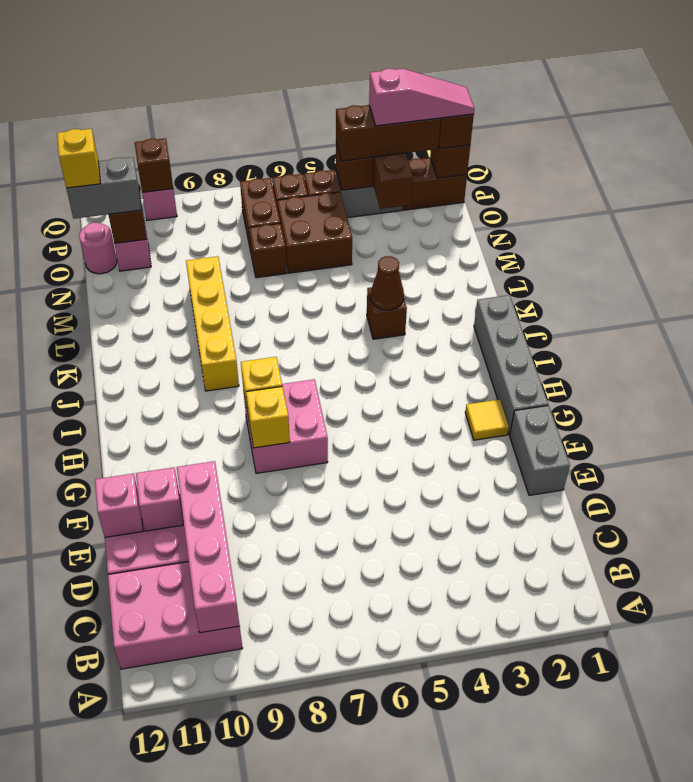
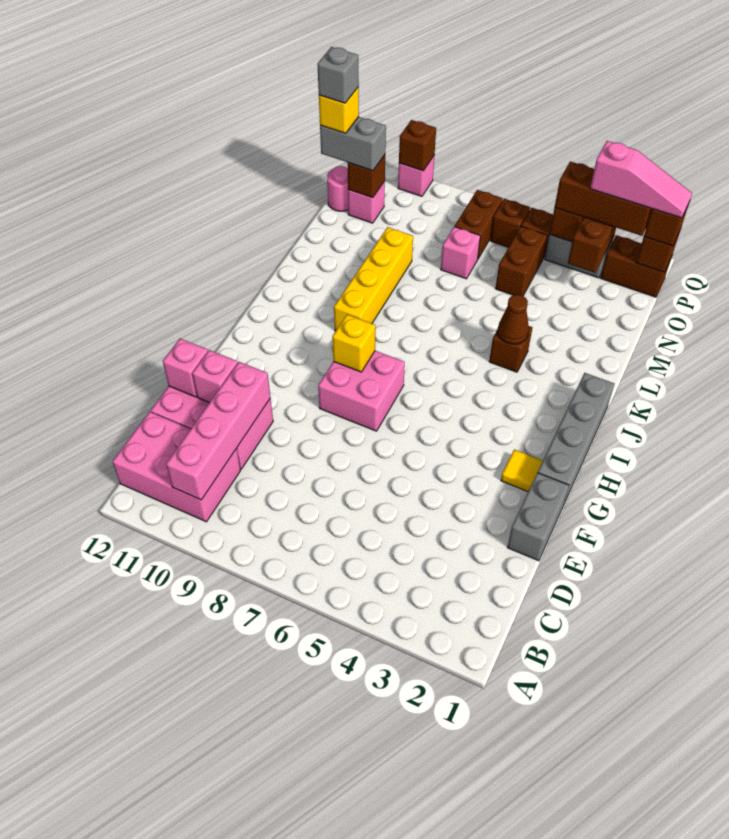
yellow 1x1 brick [246,386,290,448] -> none
brown 2x2 brick [277,192,352,273] -> brown 1x2 brick [496,226,547,296]
brown 1x1 brick [249,223,287,278] -> pink 1x1 brick [441,227,480,279]
none -> grey 1x1 brick [317,47,359,103]

